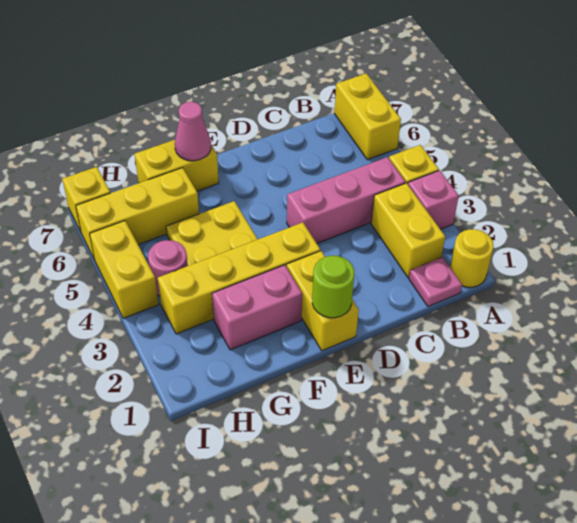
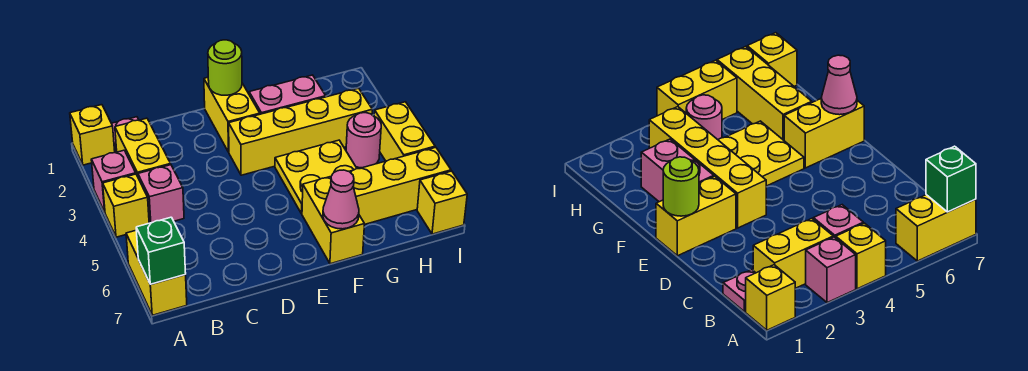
yellow 1x1 round brick [450,229,494,287] -> yellow 1x1 brick [70,105,115,165]
none -> green 1x1 brick [136,217,186,284]
pink 1x3 brick [287,157,406,243] -> pink 1x1 brick [138,165,184,223]
yellow 1x2 brick [135,140,219,191] -> yellow 1x2 brick turned to [302,177,365,264]

